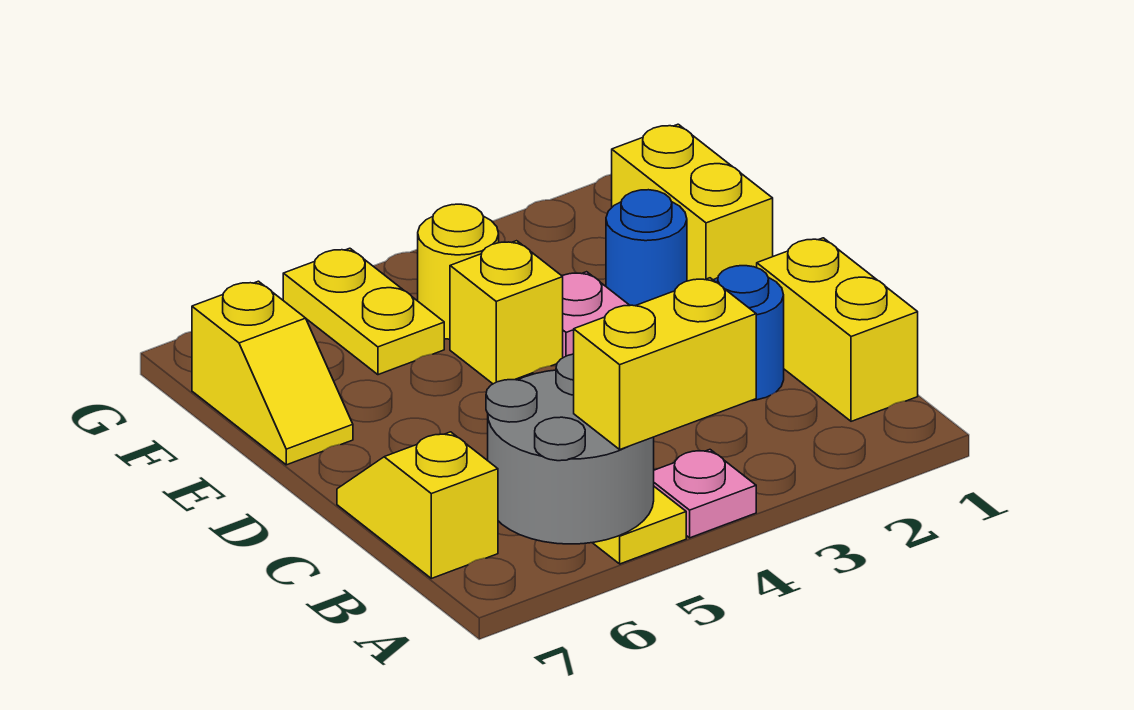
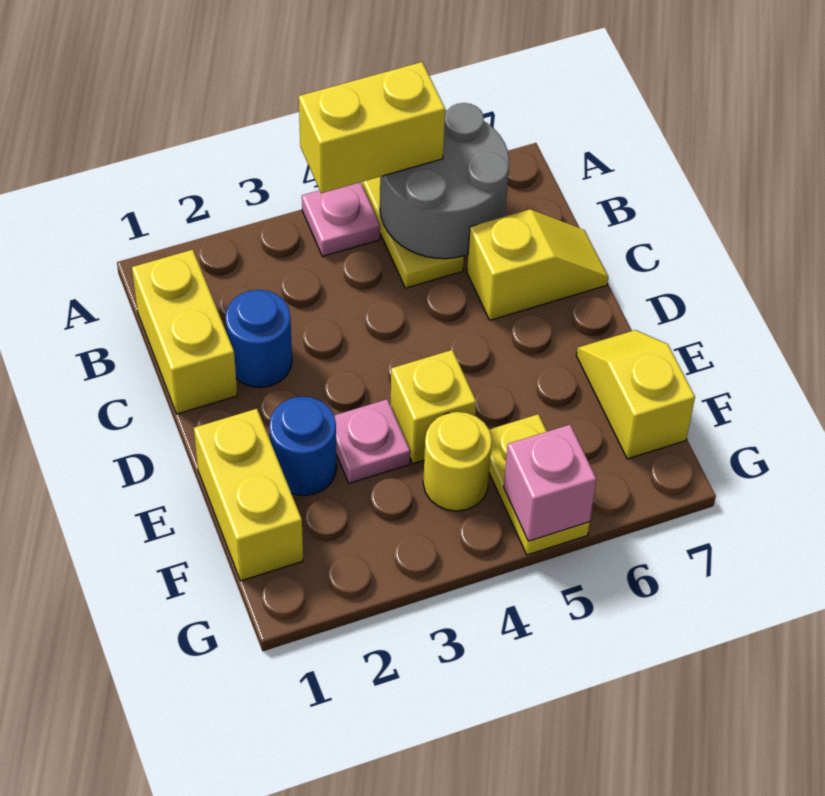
yellow 1x2 slope [337,432,498,578] -> yellow 1x2 slope turned to [467,209,608,320]
none -> pink 1x1 brick [504,425,596,541]

